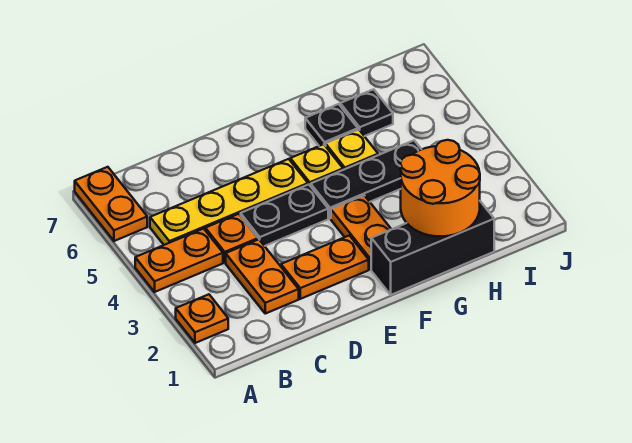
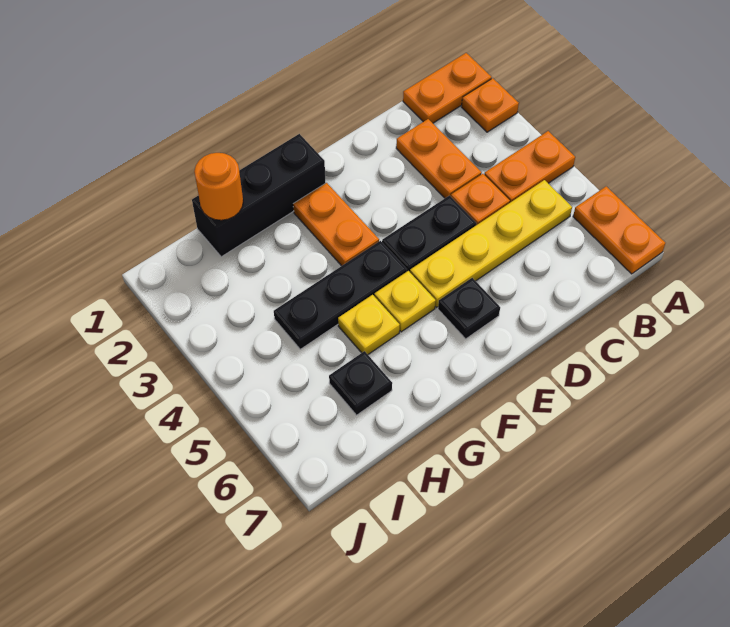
orange 1x2 plate [281,235,369,299] -> orange 1x2 plate moved to [403,53,492,123]
orange 2x2 round brick [400,140,480,236] -> orange 1x1 round brick [194,153,243,220]
black 1x1 plate [305,104,358,146] -> black 1x1 plate moved to [438,278,500,339]

